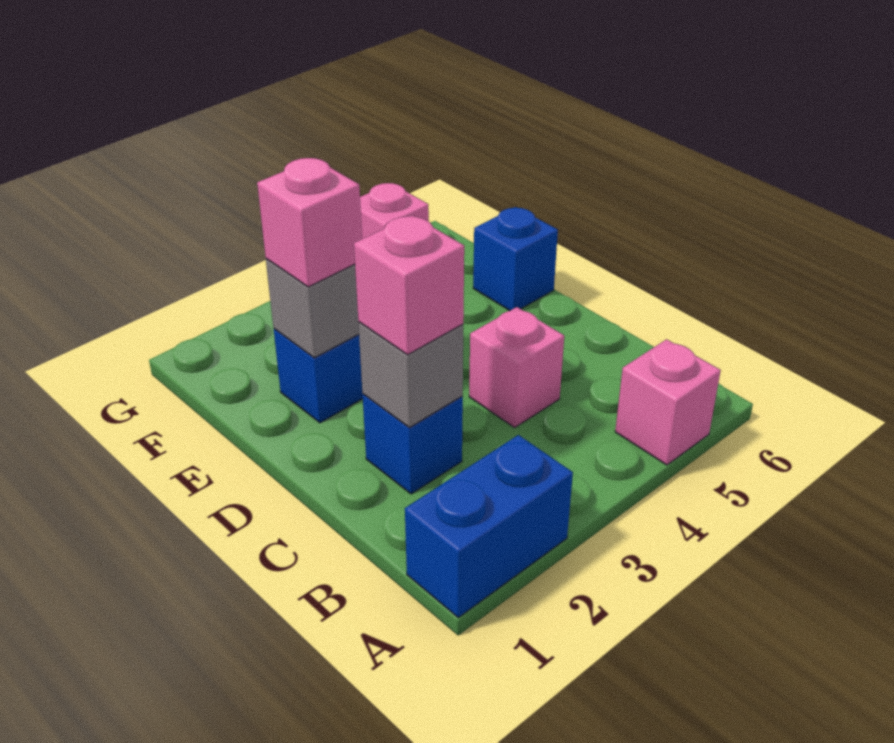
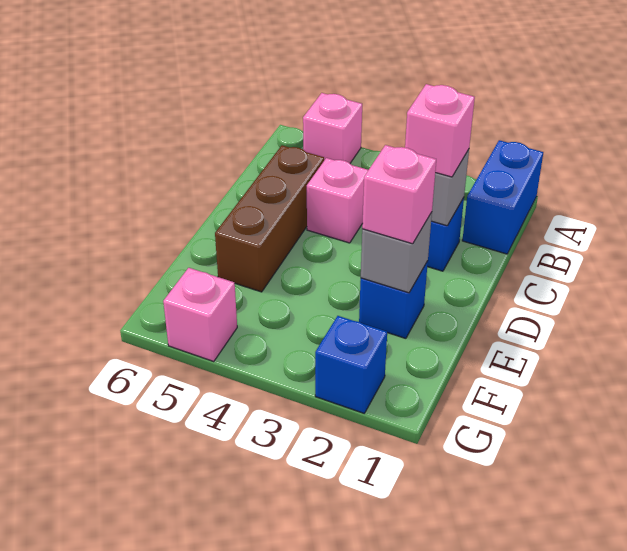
blue 1x2 brick [405,435,573,617] -> blue 1x2 brick turned to [462,140,543,254]
none -> brown 1x3 brick [215,145,324,292]
blue 1x1 brick [473,207,558,311] -> blue 1x1 brick moved to [315,316,387,413]

